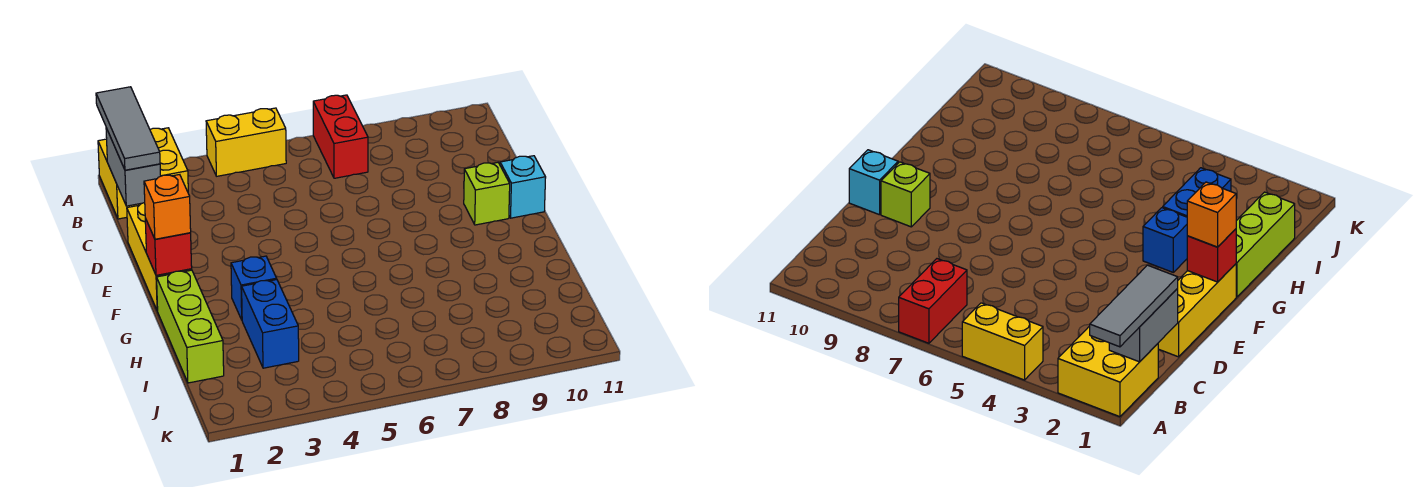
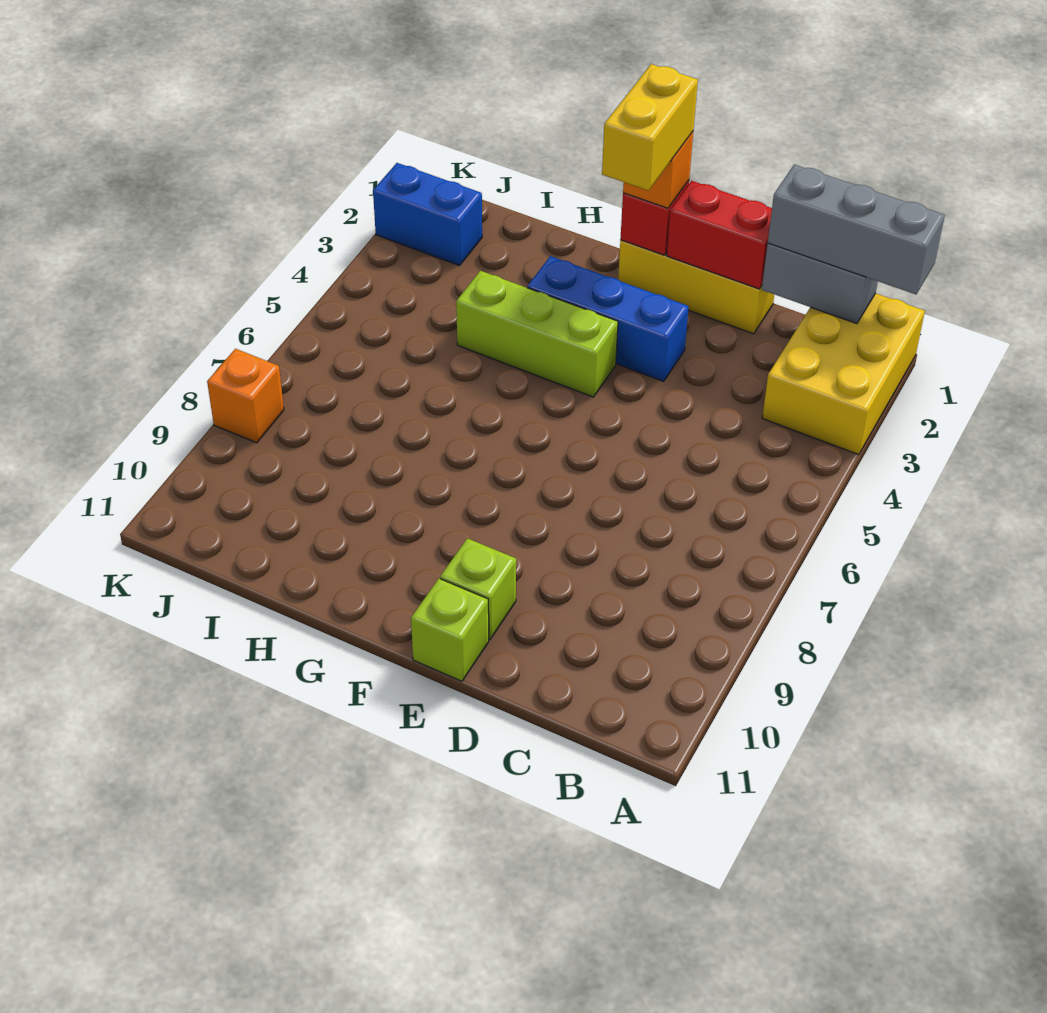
yellow 2x2 brick [98,128,188,219] -> yellow 2x3 brick [762,293,925,455]
grey 1x3 tile [96,87,160,170] -> grey 1x3 brick [768,164,945,294]
yellow 1x2 brick [206,108,286,176] -> yellow 1x2 brick moved to [602,64,698,191]
red 1x2 brick [313,95,368,178] -> red 1x2 brick moved to [667,181,772,289]
cyan 1x1 brick [500,156,546,218] -> lime 1x1 brick [411,579,489,681]
lime 1x3 brick [157,270,224,383] -> lime 1x3 brick moved to [456,271,618,397]
blue 1x1 brick [231,256,277,320] -> blue 1x3 brick [527,256,689,381]
blue 1x2 brick [242,280,299,368] -> blue 1x2 brick moved to [373,163,482,266]
none -> orange 1x1 brick [207,349,284,443]

